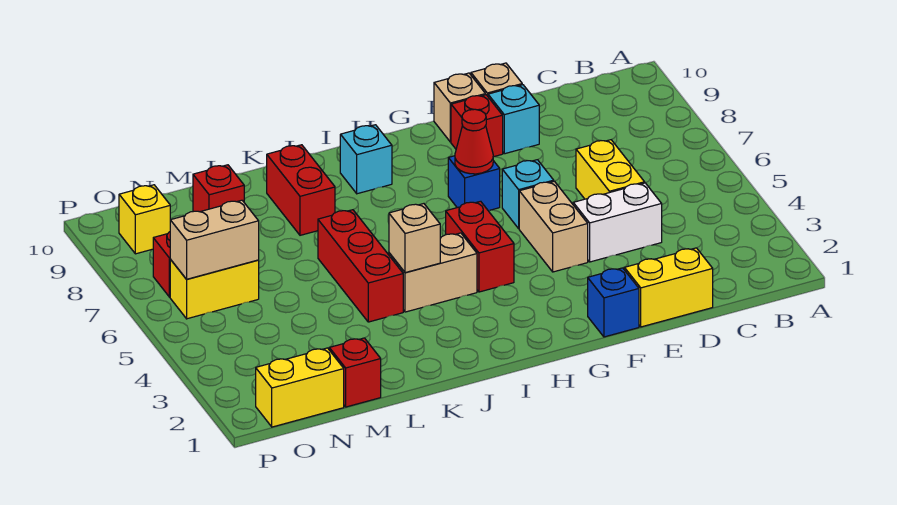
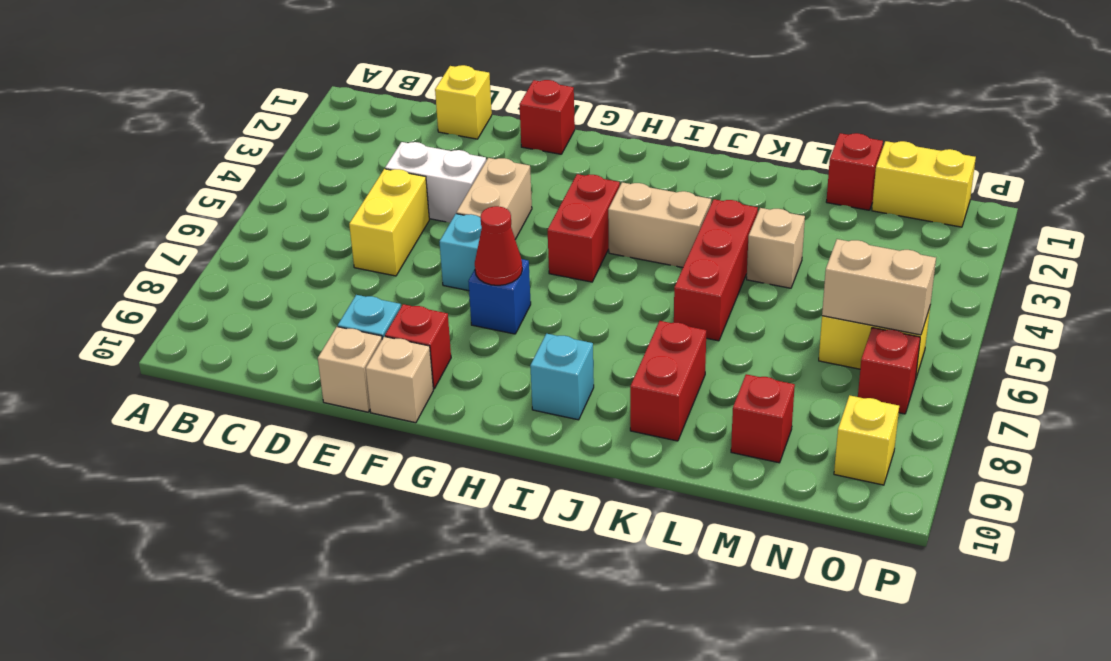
yellow 1x2 brick [624,248,713,327] -> yellow 1x1 brick [435,65,492,139]
blue 1x1 brick [588,268,639,337] -> red 1x1 brick [519,80,575,154]
tan 1x1 brick [389,204,440,273] -> tan 1x1 brick moved to [747,208,805,288]

